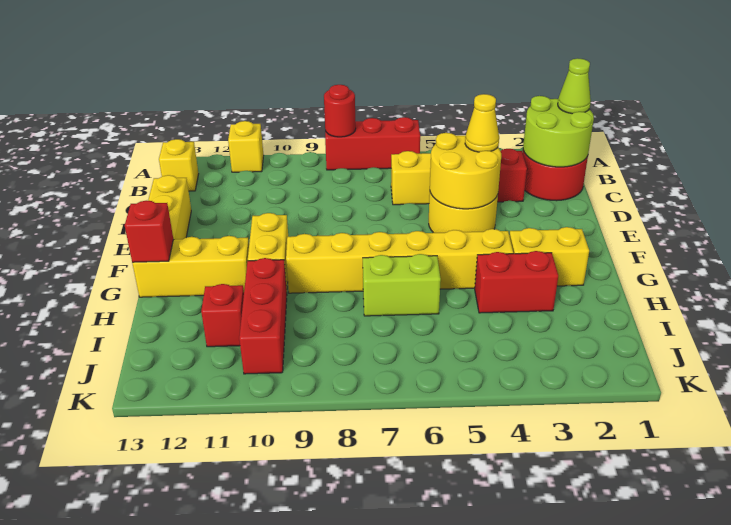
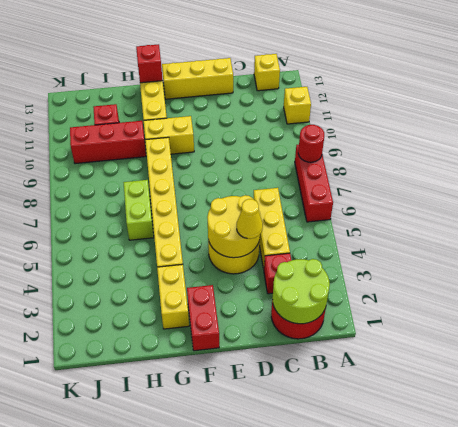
lime 1x1 cone [558,58,591,114] -> none
red 1x2 brick [475,251,558,313] -> red 1x2 brick moved to [187,285,219,351]

